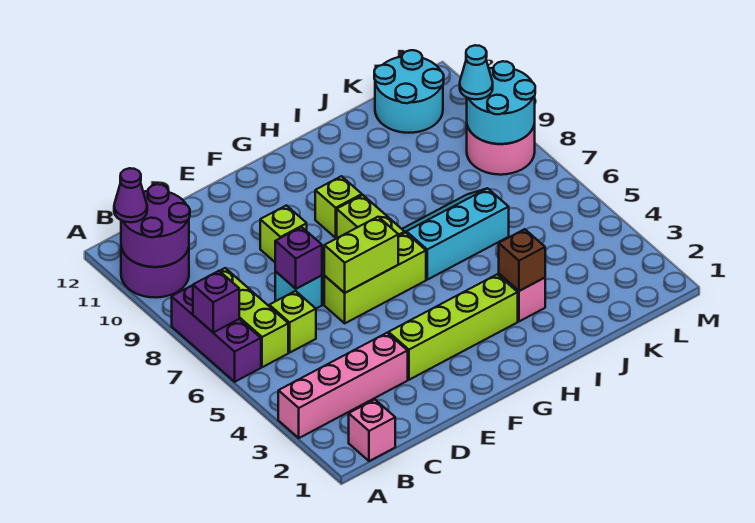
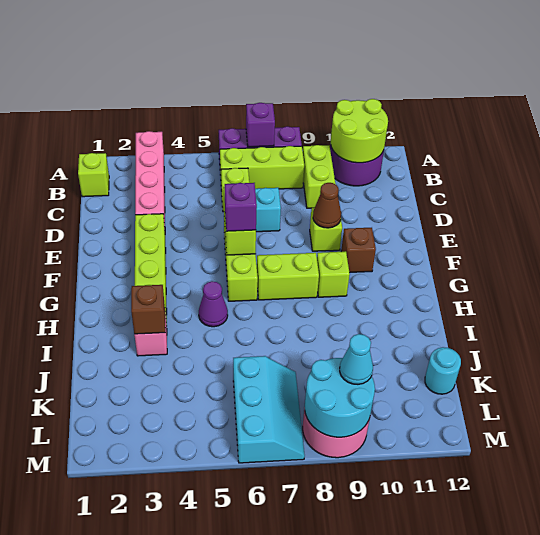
purple 2x2 round brick [121,184,190,267] -> lime 2x2 round brick [331,99,388,163]
purple 1x1 cone [114,168,147,222] -> purple 1x1 cone moved to [199,281,228,327]
pink 1x1 brick [349,400,395,461] -> lime 1x1 brick [78,153,109,197]
none -> lime 1x2 brick [303,145,335,208]
purple 1x1 brick [275,227,322,289] -> purple 1x1 brick moved to [225,183,257,231]
none -> brown 1x1 cone [313,183,341,228]
none -> brown 1x1 brick [341,228,376,273]
cyan 2x3 slope [402,188,509,280] -> cyan 2x3 slope moved to [233,356,305,463]
cyan 2x2 round brick [374,50,444,133] -> cyan 1x1 round brick [425,347,461,394]

